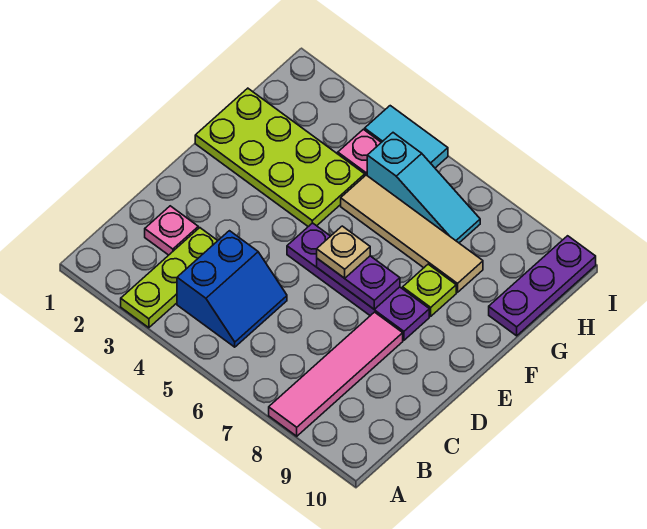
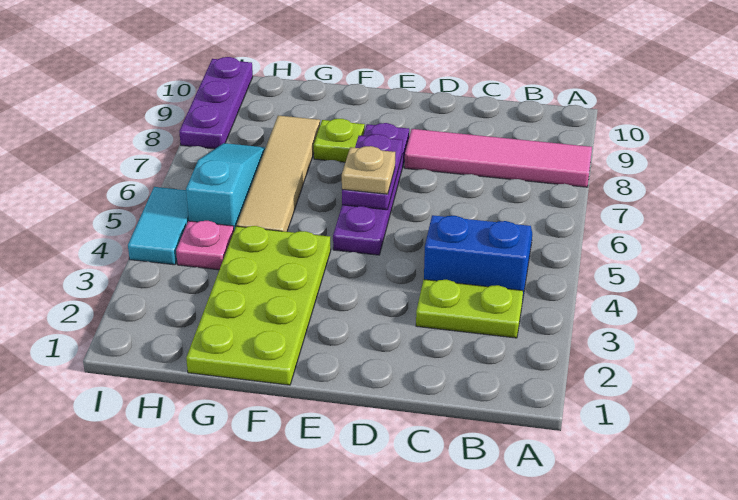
lime 1x3 plate [121,228,218,328] -> lime 1x2 plate [416,280,523,338]
pink 1x1 plate [145,206,198,255] -> none
purple 1x3 plate [489,236,596,336] -> purple 1x3 plate turned to [179,57,253,149]

